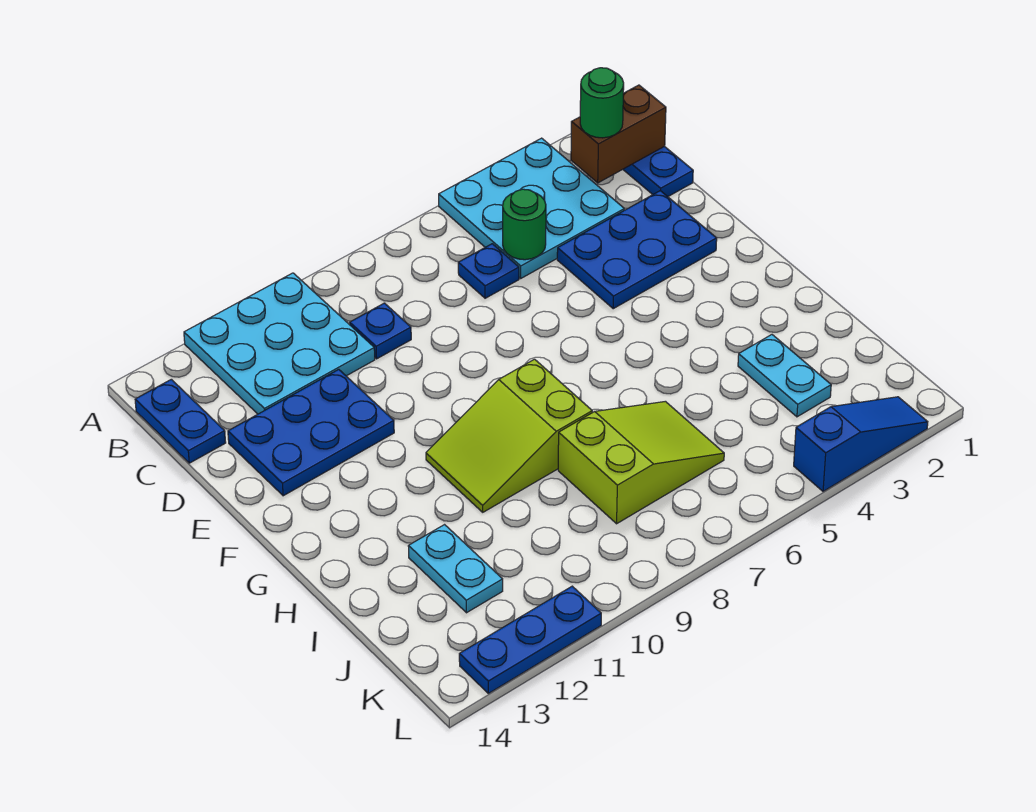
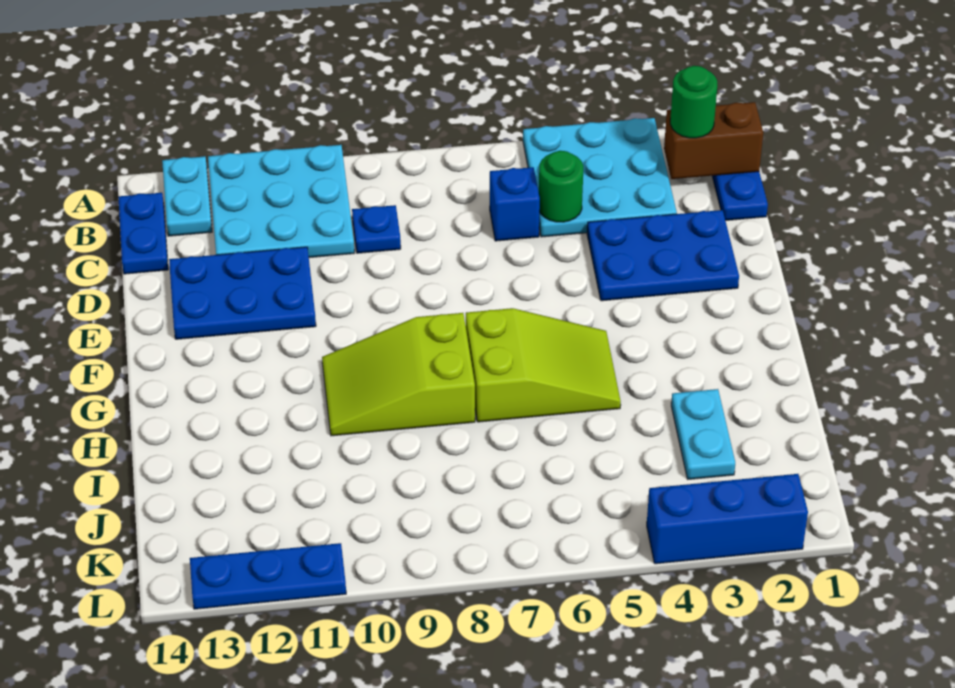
blue 1x1 plate [458,244,519,298] -> blue 1x1 brick [490,167,540,241]
lime 2x3 slope [558,401,724,524] -> lime 2x3 slope moved to [466,308,621,422]
cyan 1x2 plate [408,525,503,613] -> cyan 1x2 plate moved to [162,156,212,236]
blue 1x3 slope [794,397,928,491] -> blue 1x3 brick [647,474,808,564]

